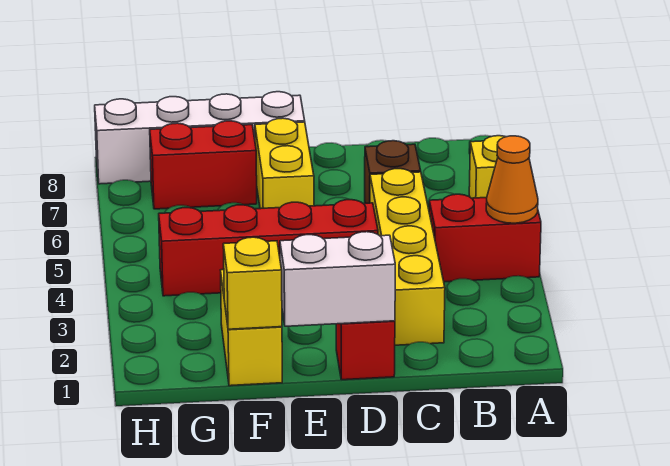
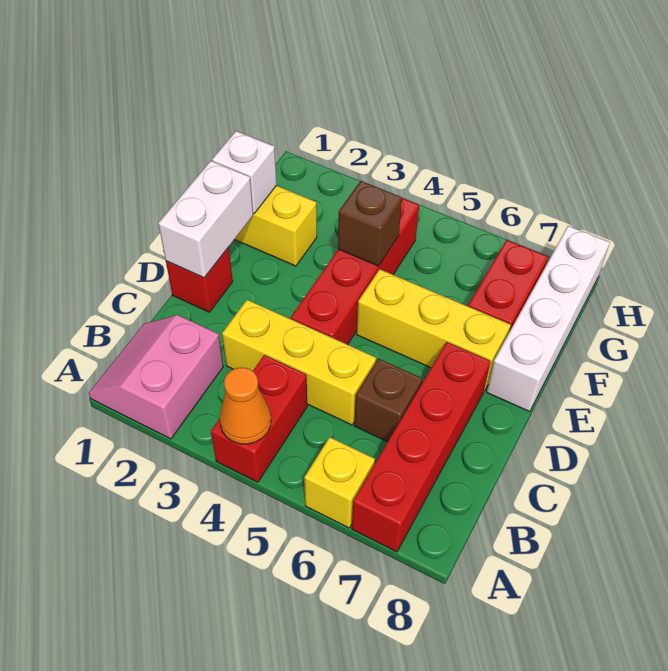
none -> pink 2x2 slope [89,315,223,439]
none -> red 1x4 brick [352,342,491,552]
yellow 1x4 brick [370,169,445,345] -> yellow 1x3 brick [222,300,376,425]
yellow 1x2 brick [255,118,314,209] -> yellow 1x3 brick [357,269,511,391]
yellow 1x1 brick [223,237,282,329] -> white 1x1 brick [212,131,277,214]
none -> brown 1x1 brick [338,181,402,266]

